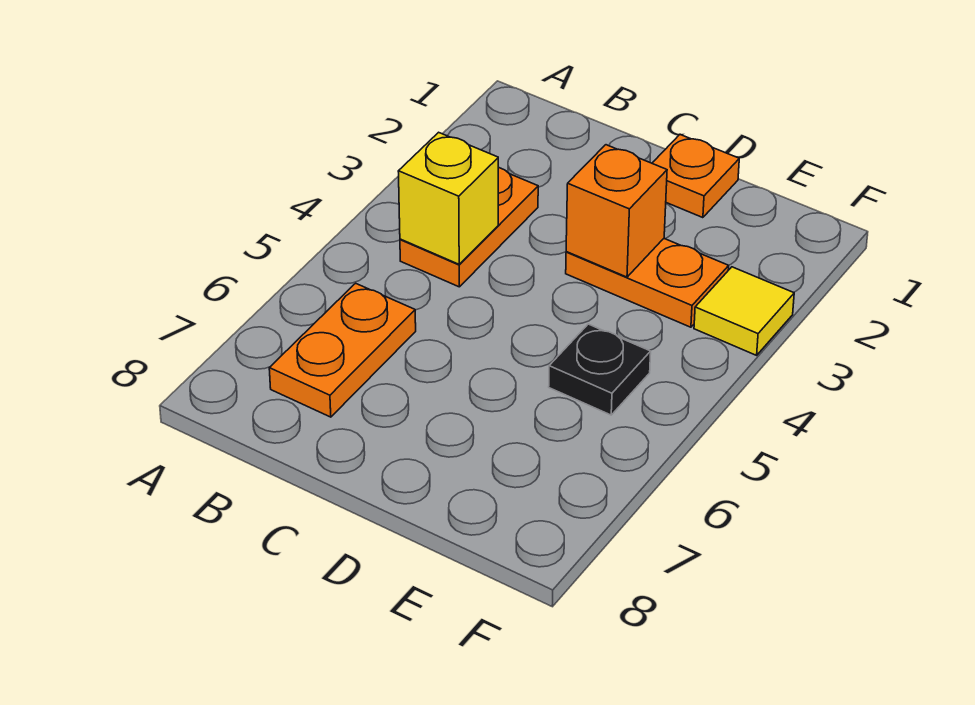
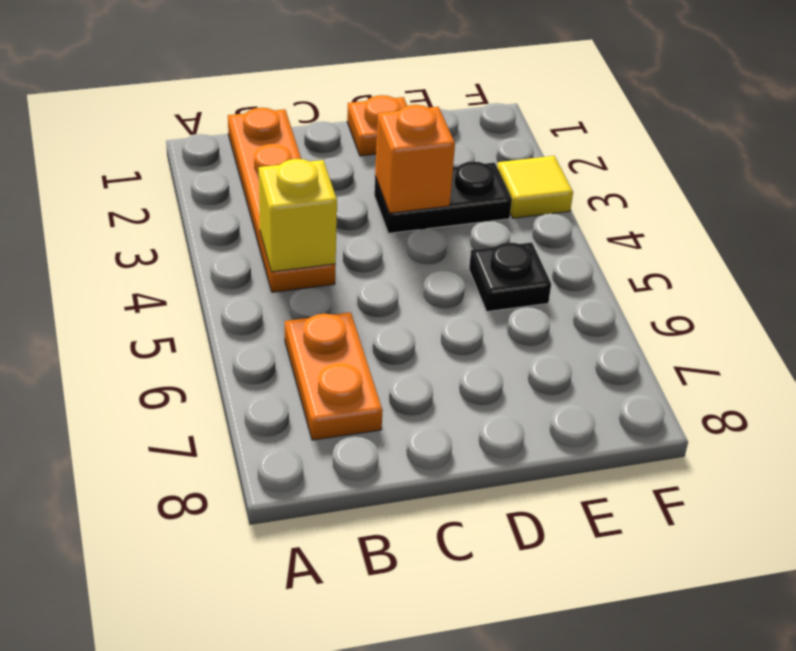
orange 1x2 plate [400,167,538,287] -> orange 1x4 plate [228,108,336,292]
orange 1x2 plate [566,239,729,327] -> black 1x2 plate [374,161,512,233]

